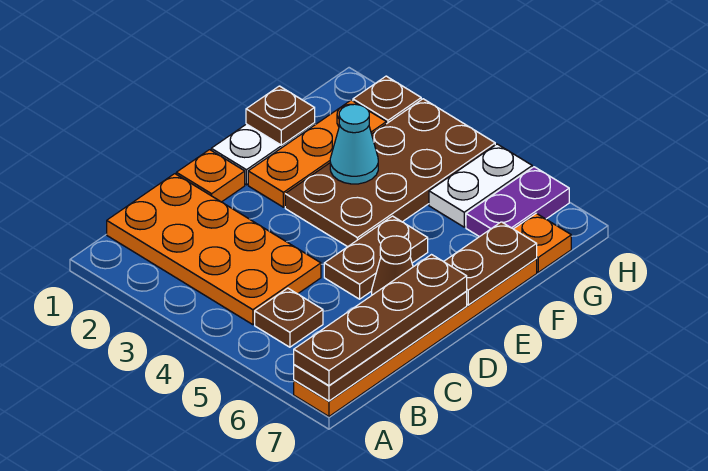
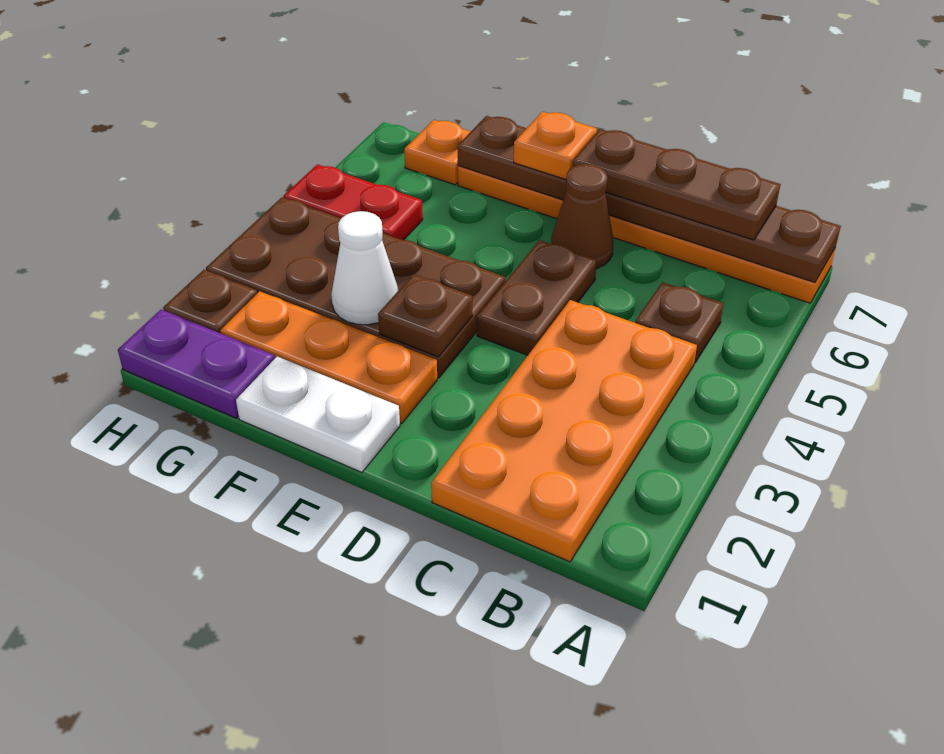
brown 1x4 plate [294,255,467,386] -> brown 1x3 plate [572,129,780,240]
orange 1x1 plate [176,150,245,202] -> orange 1x1 plate moved to [514,112,597,179]
brown 1x2 plate [324,216,428,299] -> brown 1x2 plate turned to [477,240,597,355]
brown 1x1 plate [246,86,315,145] -> brown 1x1 plate moved to [378,274,472,357]
cyan 1x1 cone [330,104,378,184] -> white 1x1 cone [331,211,398,325]
white 1x2 plate [429,144,532,227] -> red 1x2 plate [284,164,423,240]
purple 1x2 plate [466,167,569,237] -> purple 1x2 plate moved to [118,309,275,418]

